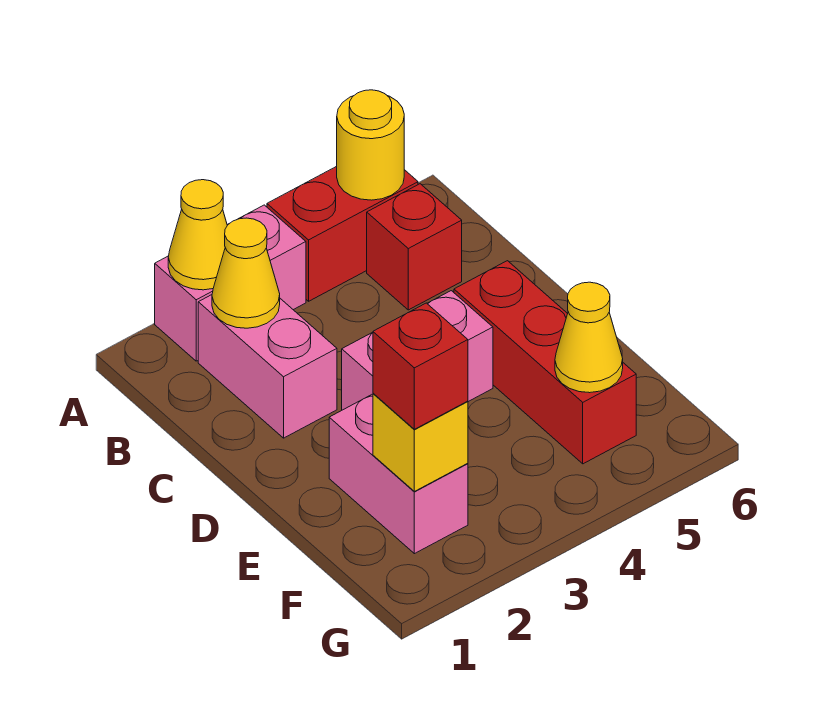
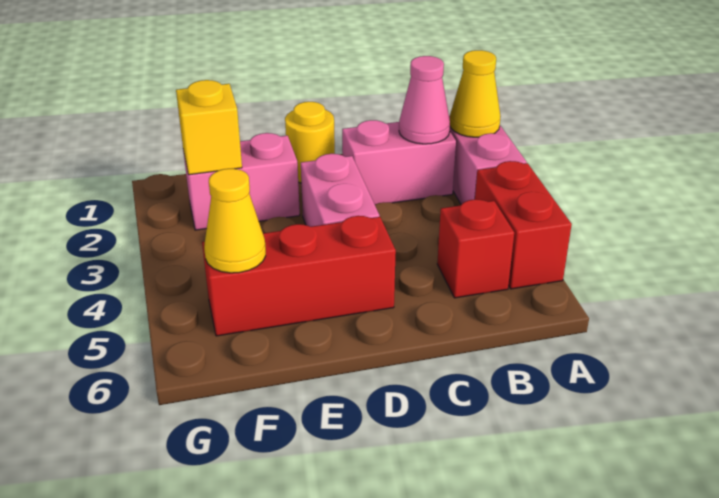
yellow 1x1 round brick [337,90,404,200] -> yellow 1x1 round brick moved to [285,102,335,183]
yellow 1x1 cone [212,218,280,328] -> pink 1x1 cone [399,56,450,144]
red 1x1 brick [373,303,468,429] -> none

